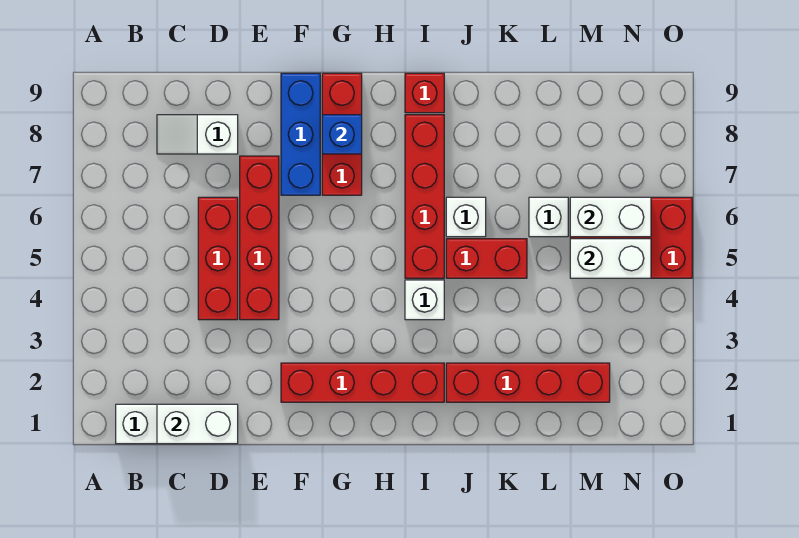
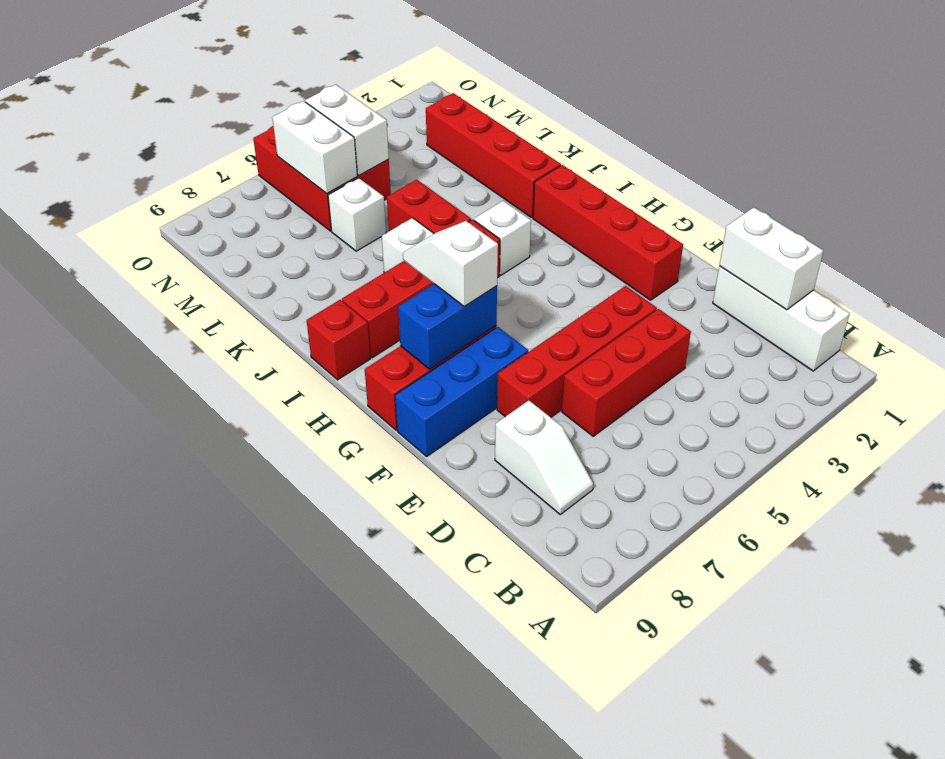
none -> white 1x2 slope [403,221,498,307]
blue 1x1 brick [322,115,362,154] -> blue 1x2 brick [398,284,497,369]

